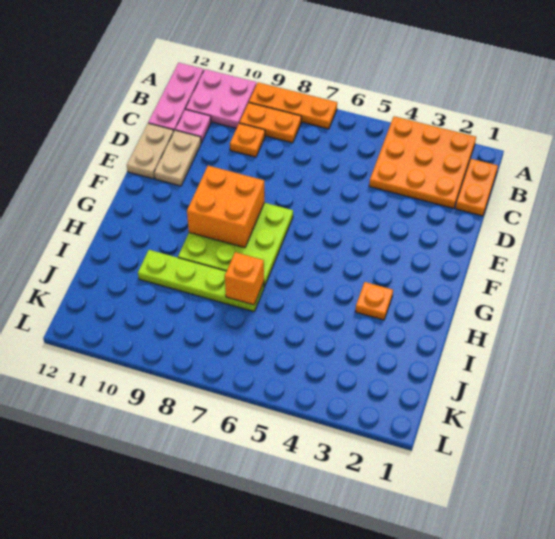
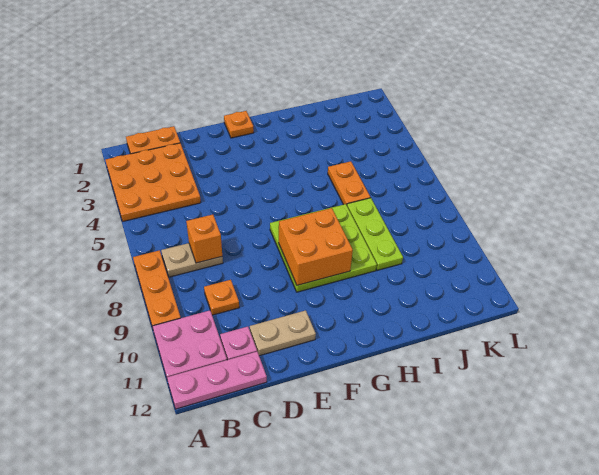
orange 1x2 plate [239,103,301,143] -> orange 1x2 plate moved to [328,161,370,205]
tan 1x2 plate [127,123,174,179] -> tan 1x2 plate moved to [161,243,223,277]
orange 1x1 plate [355,282,393,320] -> orange 1x1 plate moved to [224,111,254,138]
lime 1x4 plate [138,250,264,312] -> lime 1x3 plate [347,198,403,270]
orange 1x1 brick [225,252,264,305] -> orange 1x1 brick moved to [186,214,222,263]

